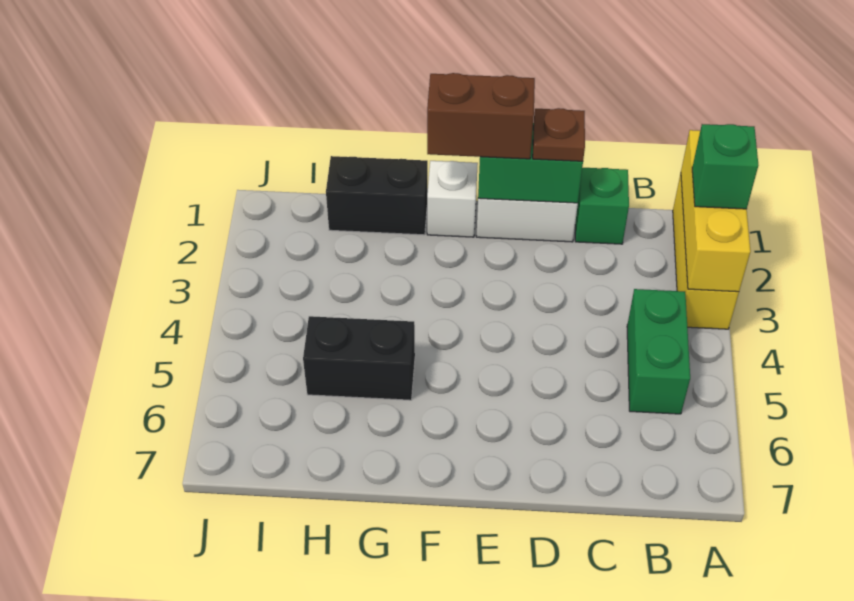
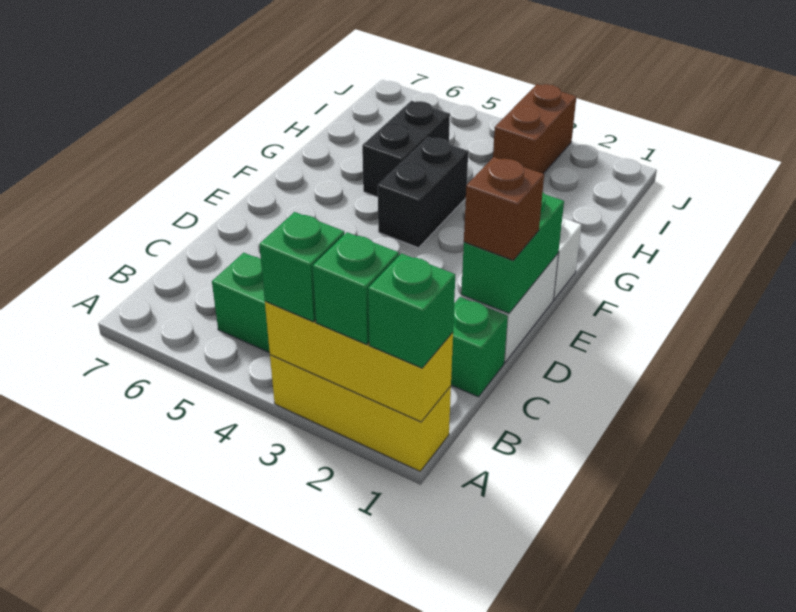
none -> green 1x1 brick [368,253,455,368]
none -> green 1x1 brick [259,212,344,322]
brown 1x1 plate [533,108,585,161] -> brown 1x1 brick [464,157,544,260]
brown 1x2 brick [427,73,535,159] -> brown 1x2 brick moved to [493,84,576,174]
black 1x2 brick [326,156,428,235] -> black 1x2 brick moved to [378,137,468,248]

